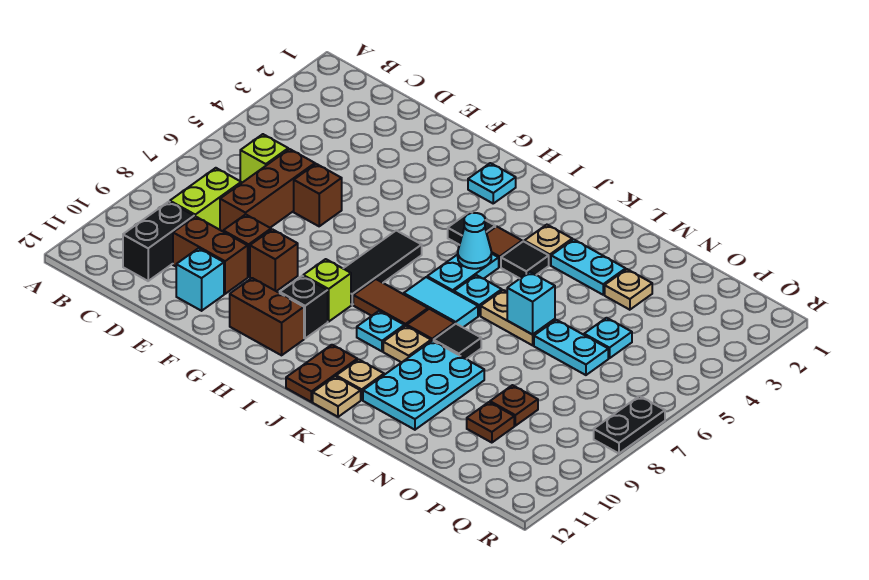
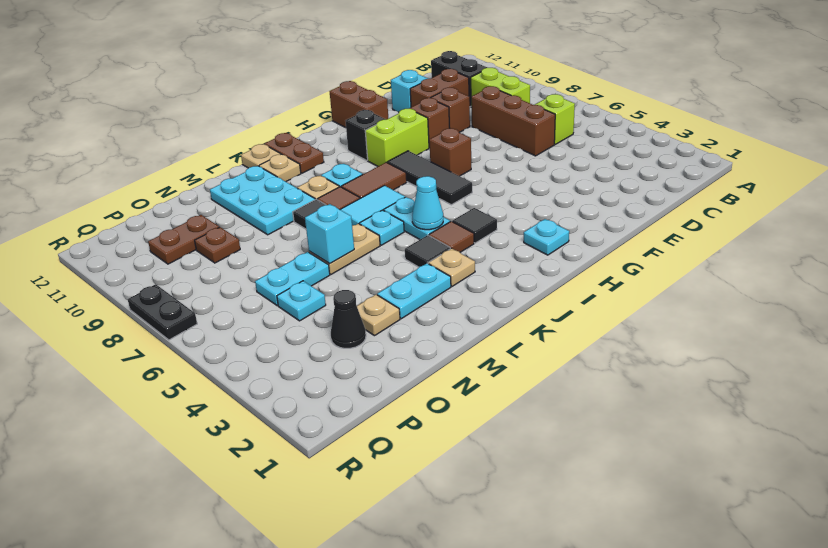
brown 1x1 brick [294,164,342,226] -> brown 1x1 brick moved to [429,128,471,176]
brown 1x2 brick [230,278,304,355] -> brown 1x2 brick turned to [329,81,388,128]
lime 1x1 brick [303,259,351,322] -> lime 1x2 brick [365,109,429,166]
none -> black 1x1 cone [331,290,366,348]
brown 1x1 plate [467,402,514,443] -> brown 1x2 plate [148,215,219,264]

